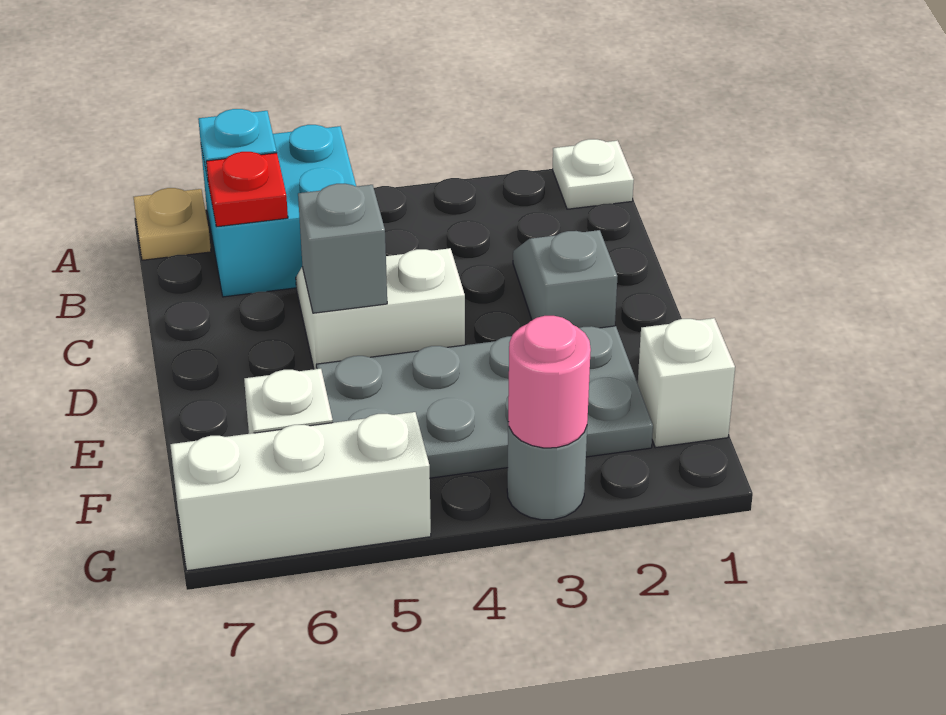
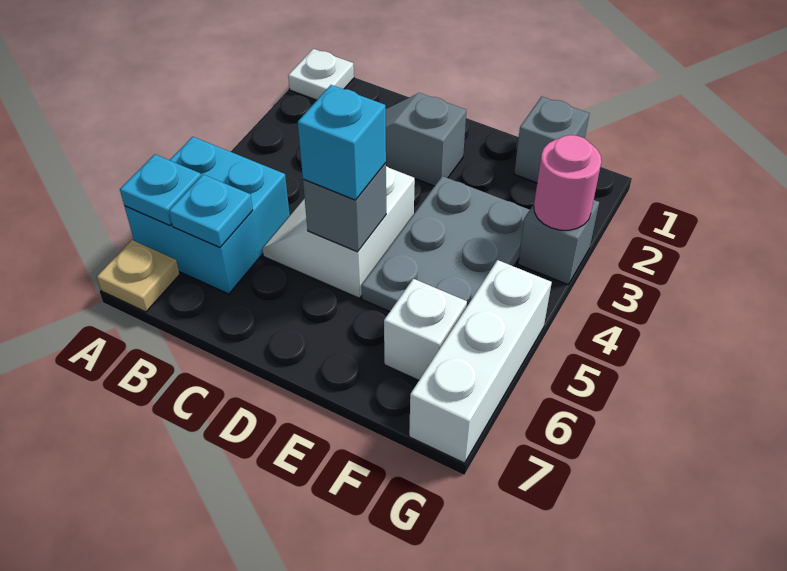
red 1x1 plate [206,152,288,227] -> cyan 1x1 plate [169,175,253,247]
none -> cyan 1x1 brick [298,85,386,200]
grey 2x4 plate [316,326,653,478] -> grey 2x3 plate [361,176,529,312]
white 1x1 brick [638,318,735,448] -> grey 1x1 brick [514,97,589,183]
grey 1x1 round brick [507,422,587,520] -> grey 1x1 brick [518,200,599,285]

